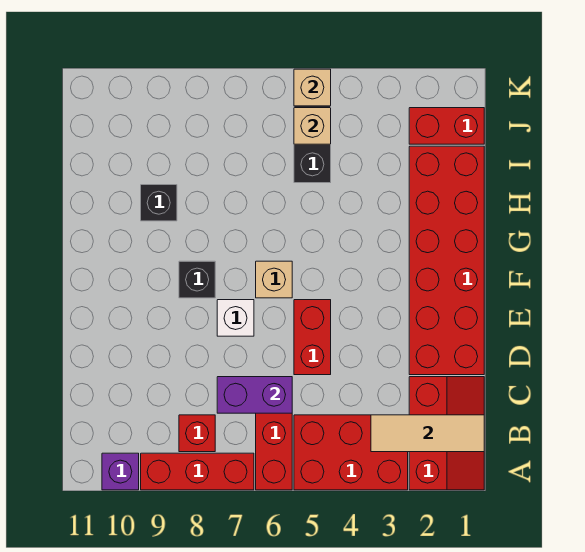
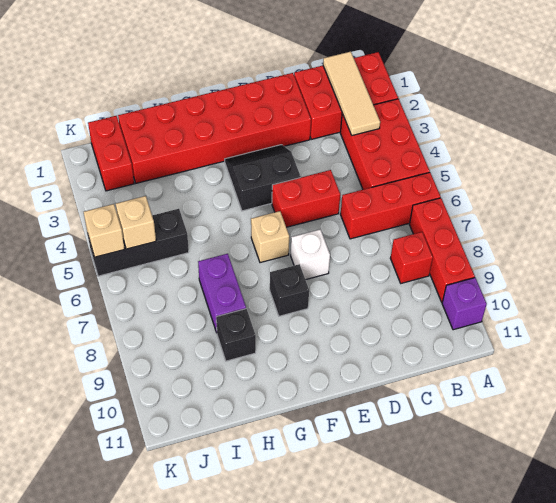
red 2x3 slope [409,377,484,490] -> red 2x3 brick [294,52,398,139]
purple 1x2 brick [217,377,292,413] -> purple 1x2 brick moved to [198,254,246,333]
none -> black 2x2 slope [225,145,301,211]

